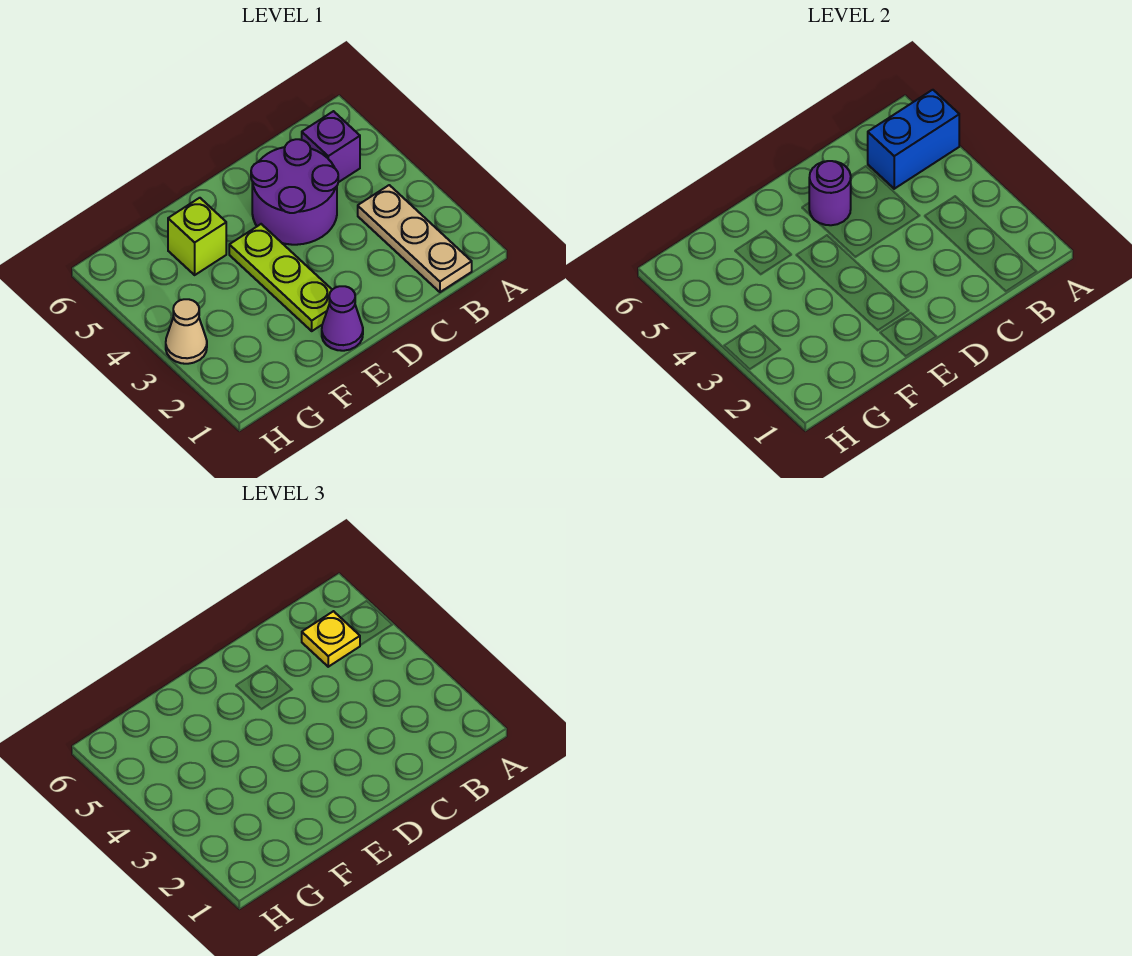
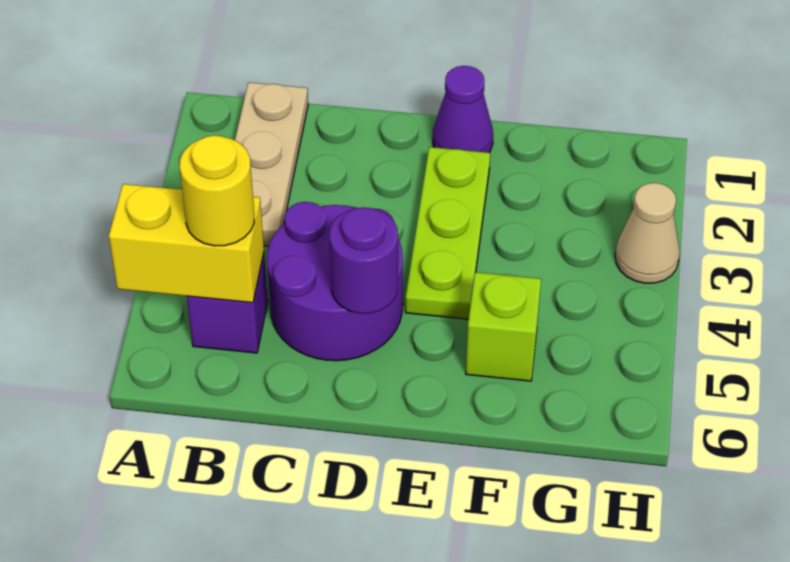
blue 1x2 brick [868,90,959,189] -> yellow 1x2 brick [109,184,264,303]
yellow 1x1 plate [302,611,360,667] -> yellow 1x1 round brick [180,135,254,246]

